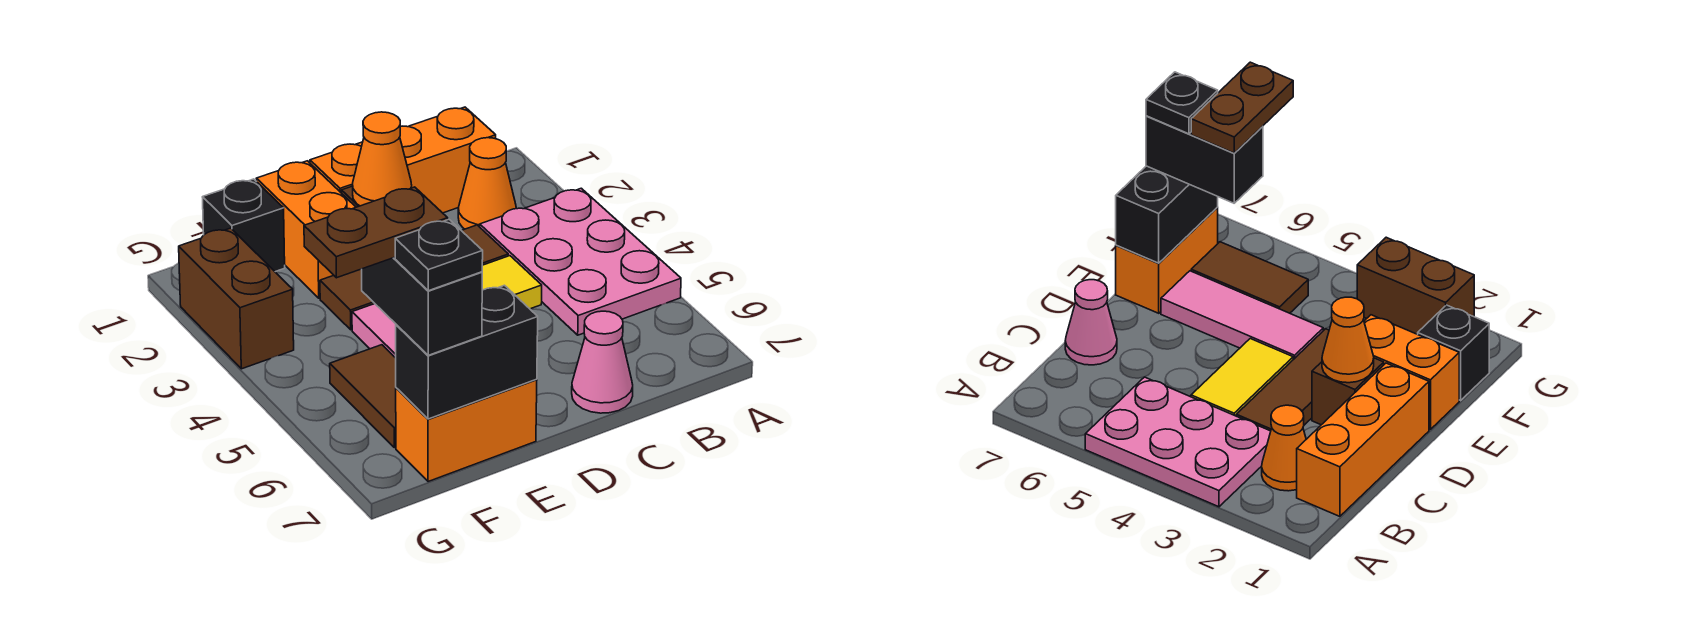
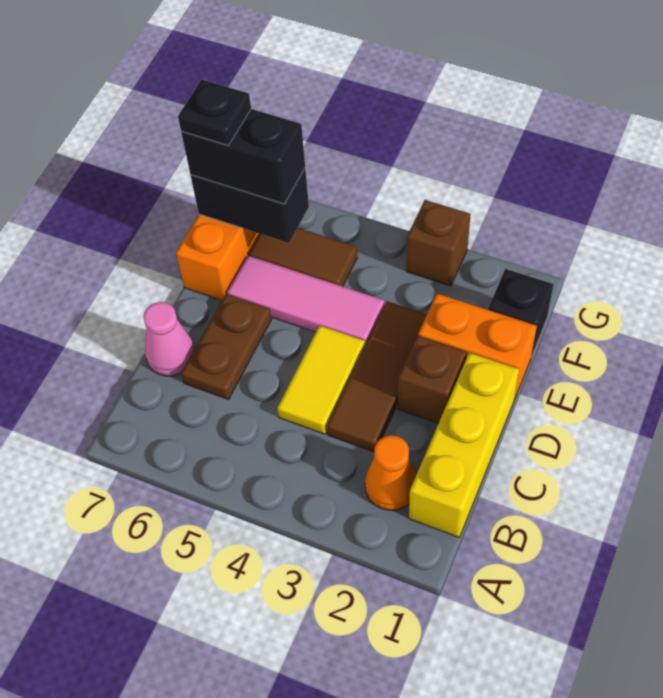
pink 2x3 plate [480,188,681,335] -> none
orange 1x3 brick [310,107,496,213] -> yellow 1x3 brick [409,353,519,537]
orange 1x1 cone [353,112,412,206] -> none
black 1x2 brick [396,285,538,419] -> black 1x2 brick turned to [190,169,309,243]
brown 1x2 plate [304,187,448,278] -> brown 1x2 plate moved to [181,294,272,399]
brown 1x2 brick [179,228,294,369] -> brown 1x1 brick [406,200,471,286]

